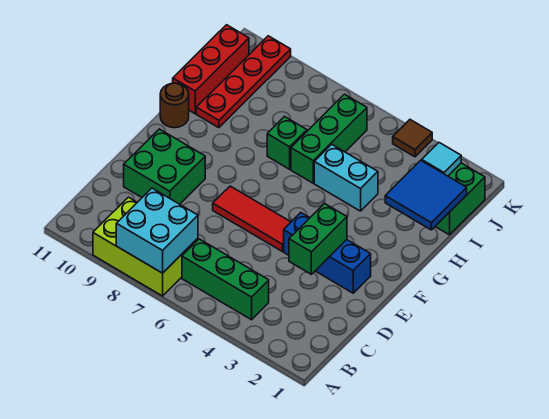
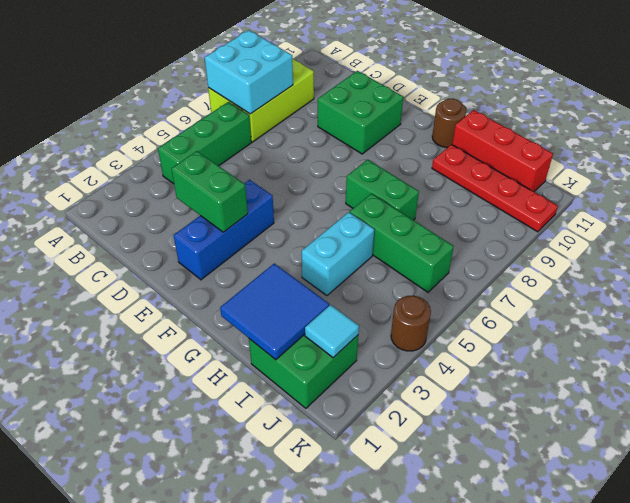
red 1x3 tile [213,186,291,251] -> none
green 1x1 brick [267,117,307,169] -> green 1x2 brick [346,160,419,220]
brown 1x1 tile [393,120,432,157] -> brown 1x1 round brick [391,296,431,351]

